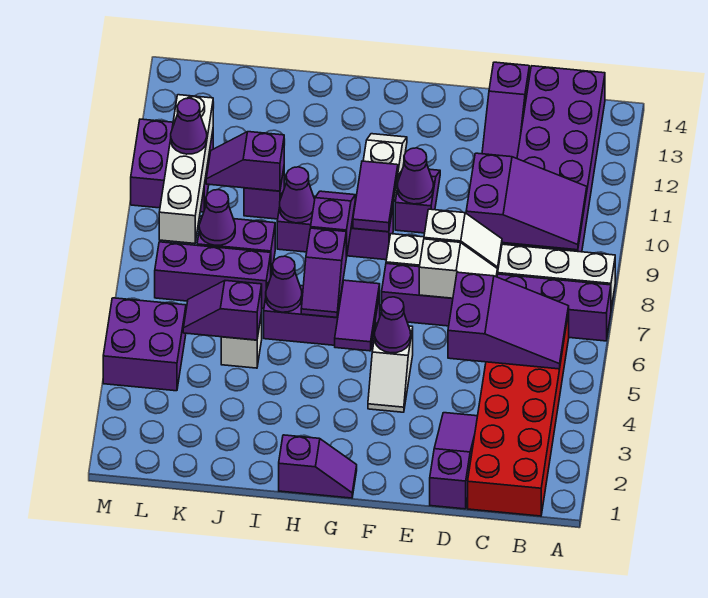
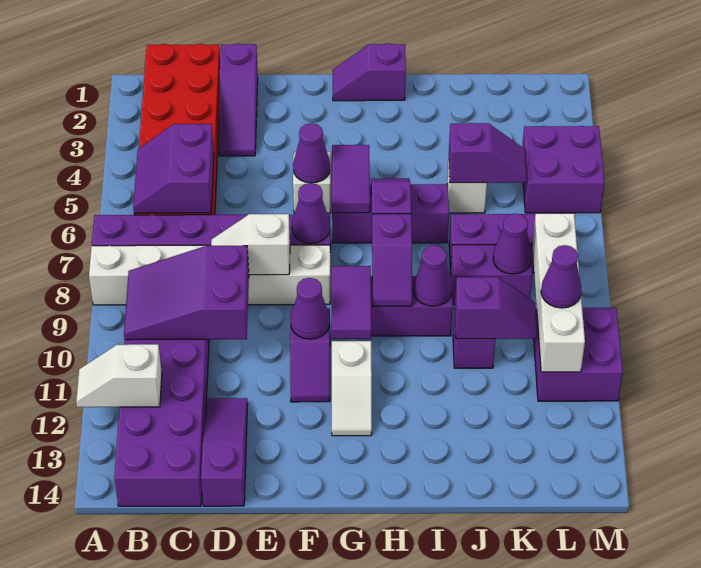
purple 2x3 slope [448,272,569,369] -> purple 2x2 slope [133,124,214,213]
white 1x2 slope [419,239,497,298] -> white 1x2 slope moved to [76,344,162,407]
purple 1x1 cone [266,256,302,312] -> purple 1x1 cone moved to [292,183,330,243]

